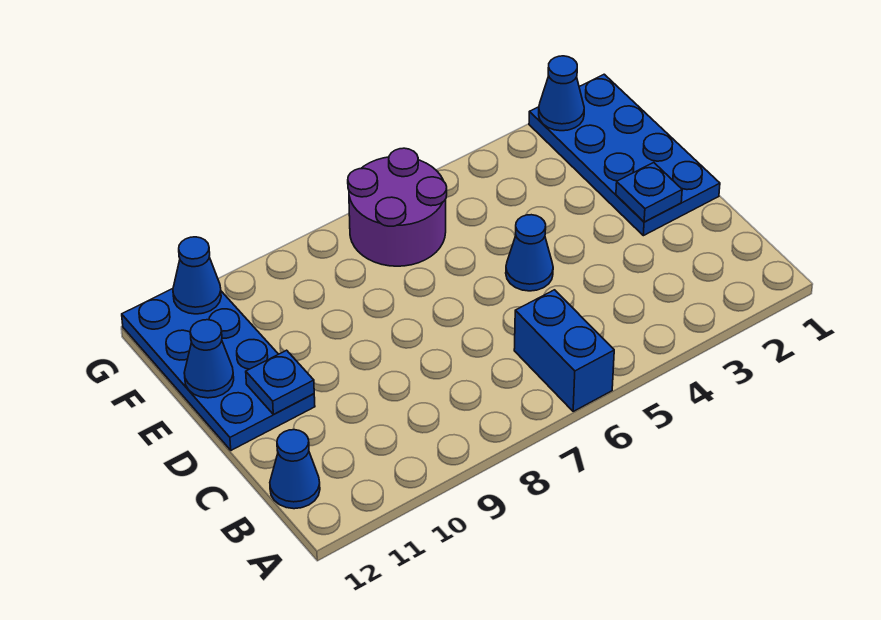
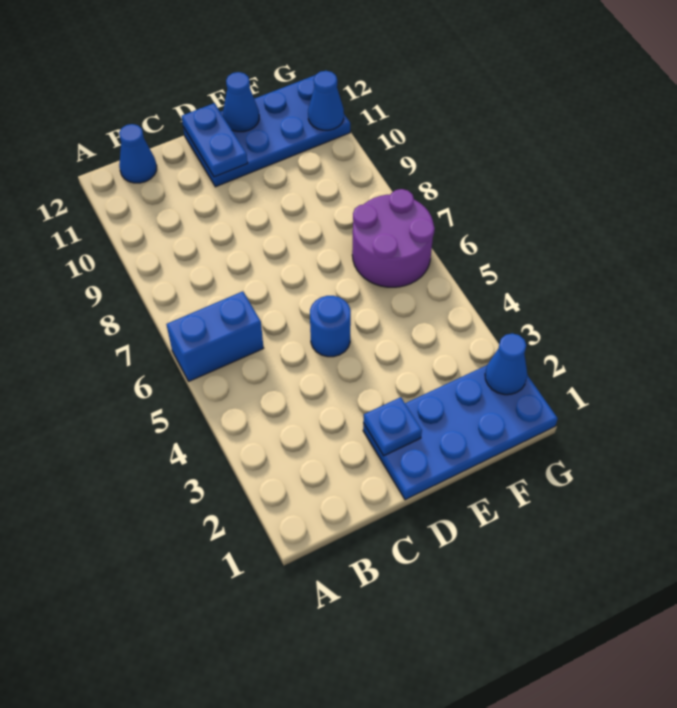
blue 1x1 cone [506,215,553,291] -> blue 1x1 round brick [310,296,351,357]
blue 1x1 plate [246,350,314,414] -> blue 1x2 plate [182,103,248,177]

